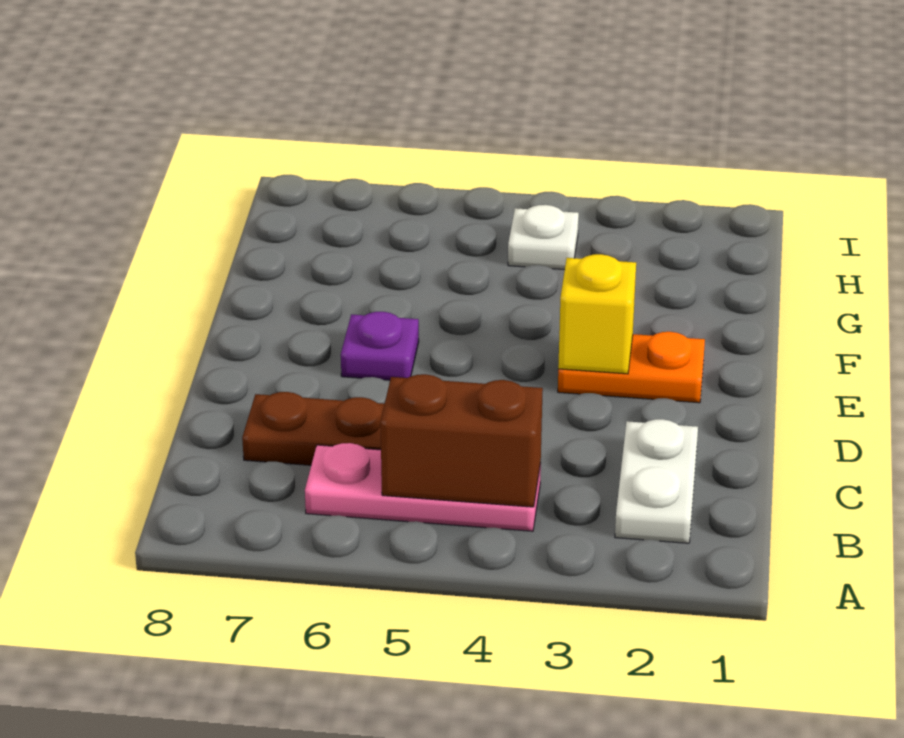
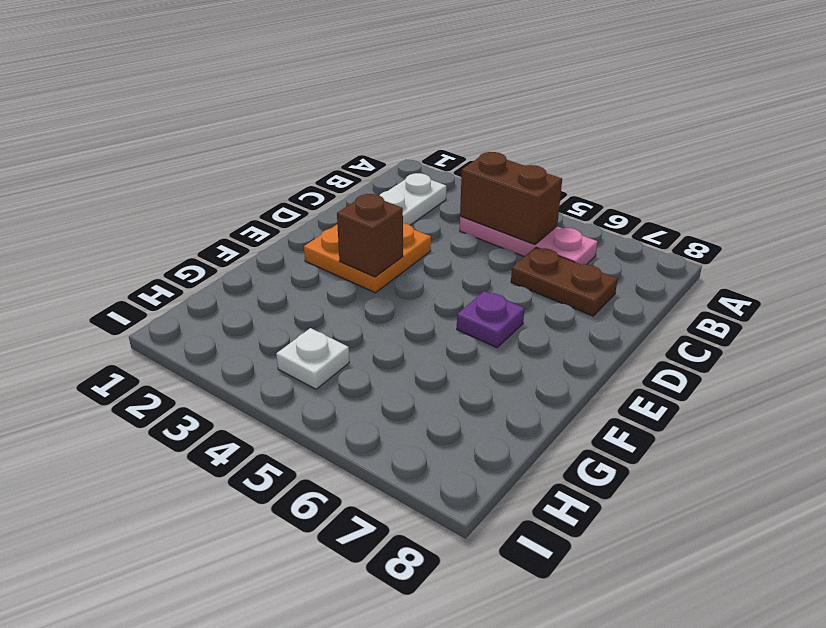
orange 1x2 plate [558,332,705,403] -> orange 2x2 plate [304,223,431,293]
yellow 1x1 brick [558,254,636,374] -> brown 1x1 brick [337,194,403,277]

